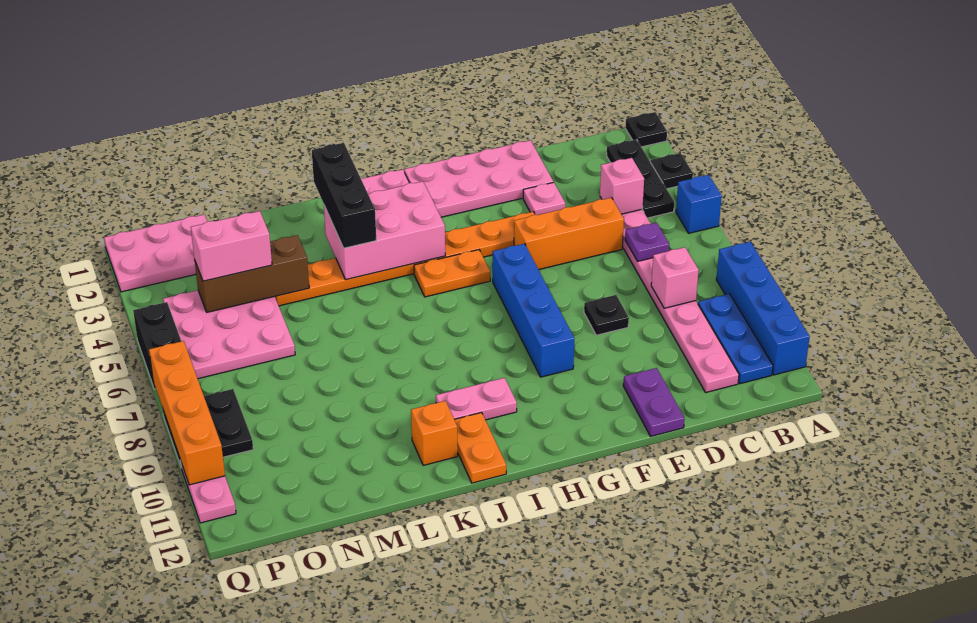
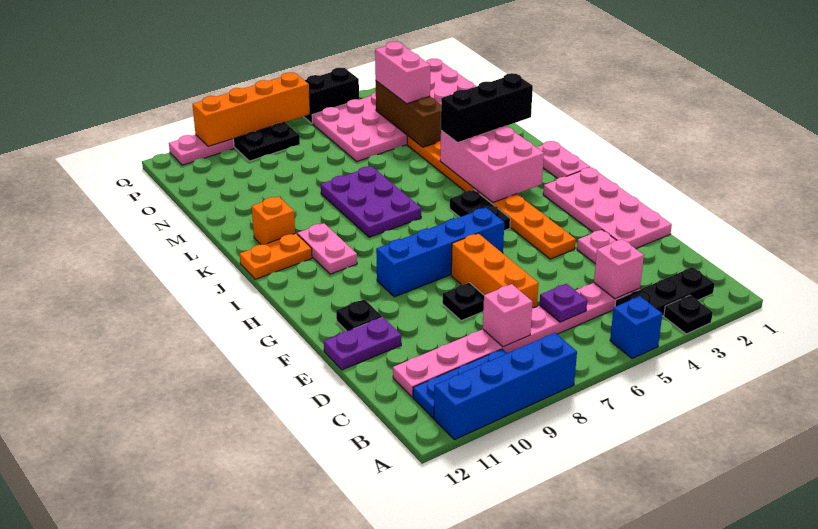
black 1x1 plate [625,112,667,147] -> black 1x1 plate moved to [336,299,382,331]
orange 1x3 brick [514,198,624,270] -> orange 1x3 brick moved to [451,233,539,308]
orange 1x2 plate [414,250,490,297] -> black 1x2 plate [450,190,510,231]
none -> purple 2x3 plate [321,166,421,237]

